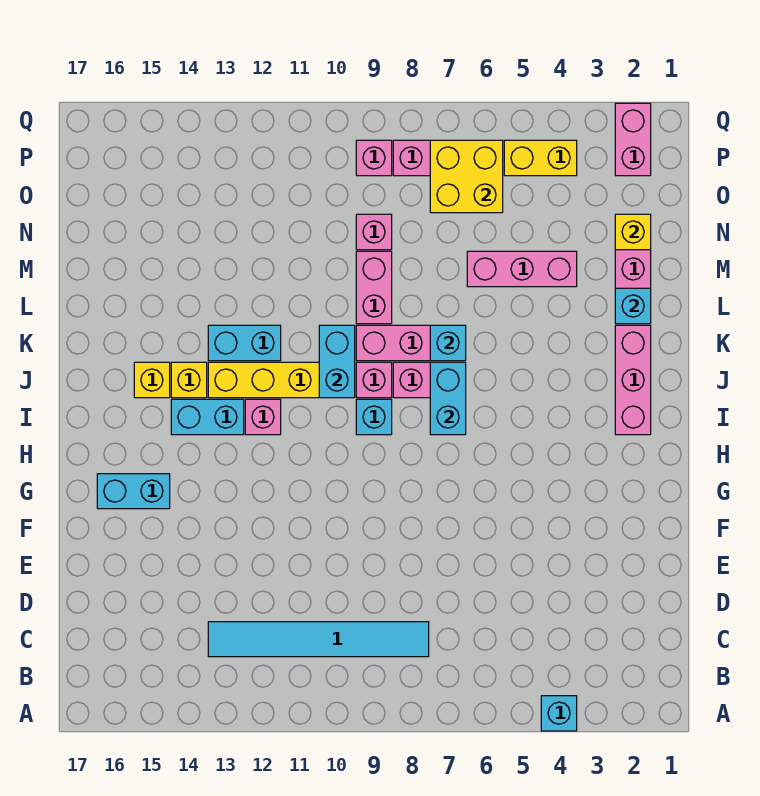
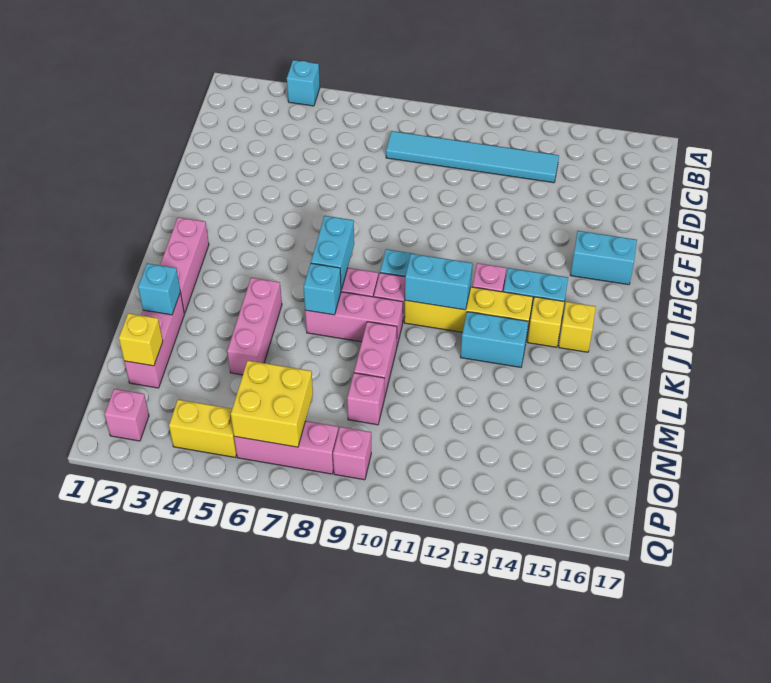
cyan 1x2 brick [319,325,355,398] -> cyan 1x2 brick turned to [405,254,472,310]
pink 1x3 brick [467,251,577,287] -> pink 1x3 brick turned to [227,278,282,375]
pink 1x2 brick [615,103,651,176] -> pink 1x1 brick [105,389,149,441]

